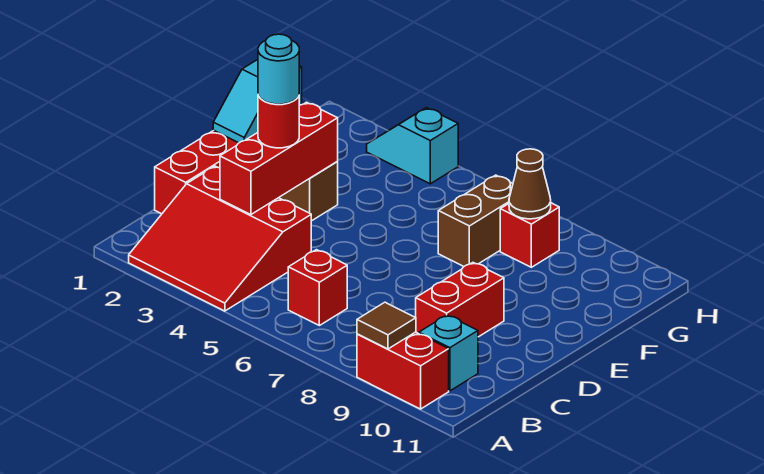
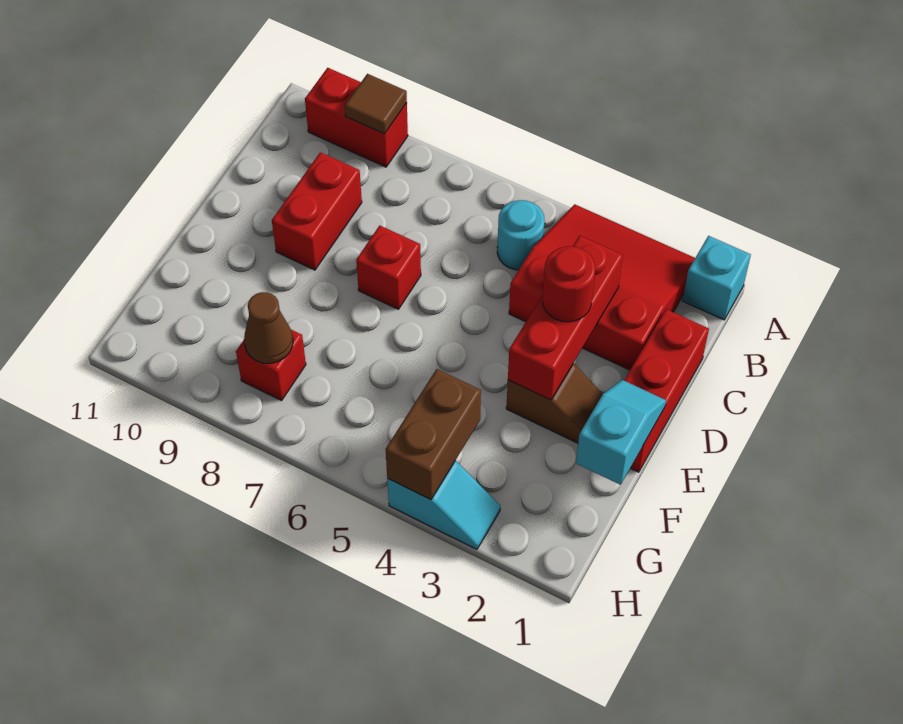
red 1x1 brick [288,250,347,326] -> red 1x1 brick moved to [356,226,421,309]
cyan 1x1 brick [419,315,478,391] -> cyan 1x1 brick moved to [683,236,751,320]
cyan 1x1 round brick [258,34,299,104] -> cyan 1x1 round brick moved to [497,200,544,270]
brown 1x2 brick [438,175,513,266] -> brown 1x2 brick moved to [386,369,481,500]

